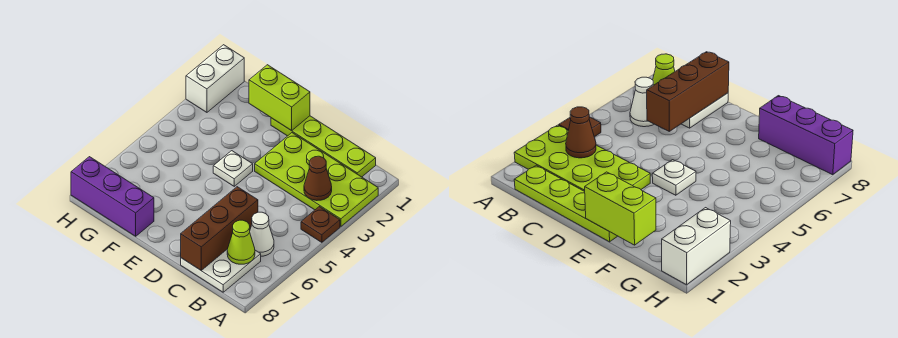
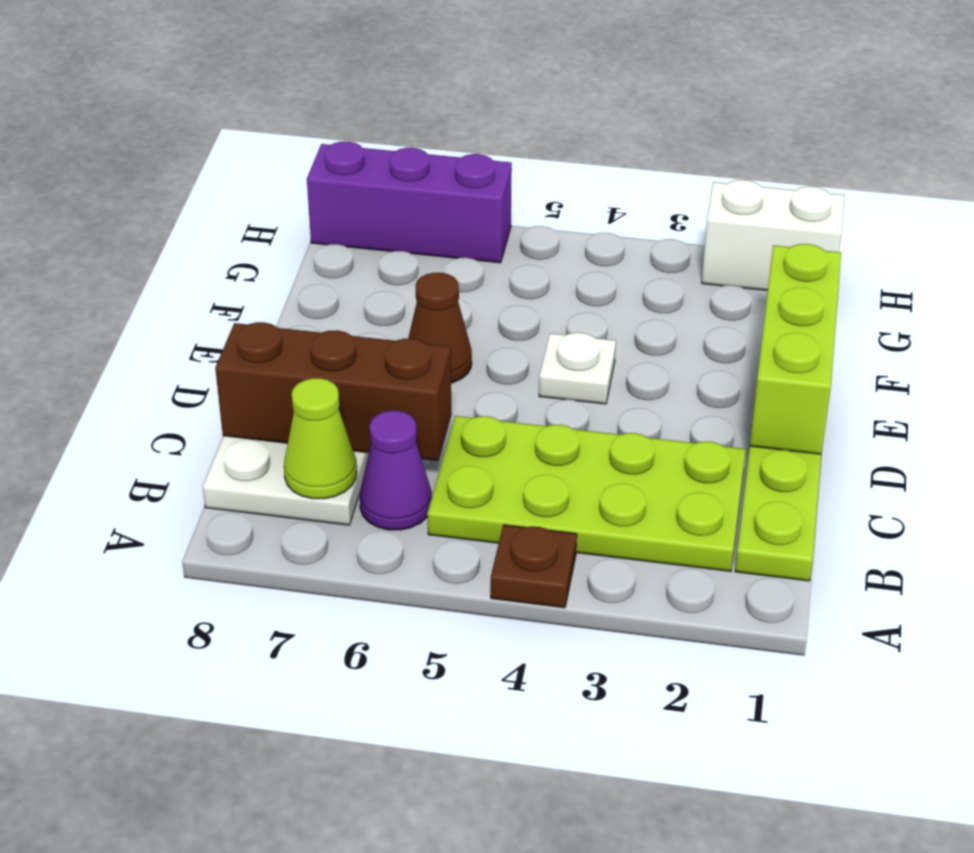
lime 2x4 plate [255,133,378,226] -> lime 2x4 plate turned to [427,416,746,571]
brown 1x1 cone [304,156,332,201] -> brown 1x1 cone moved to [408,273,472,383]
white 1x1 cone [250,212,274,256] -> purple 1x1 cone [360,411,432,530]
lime 1x2 brick [249,65,310,131] -> lime 1x3 brick [750,244,841,454]
purple 1x3 brick [71,157,154,236] -> purple 1x3 brick turned to [307,142,512,263]

